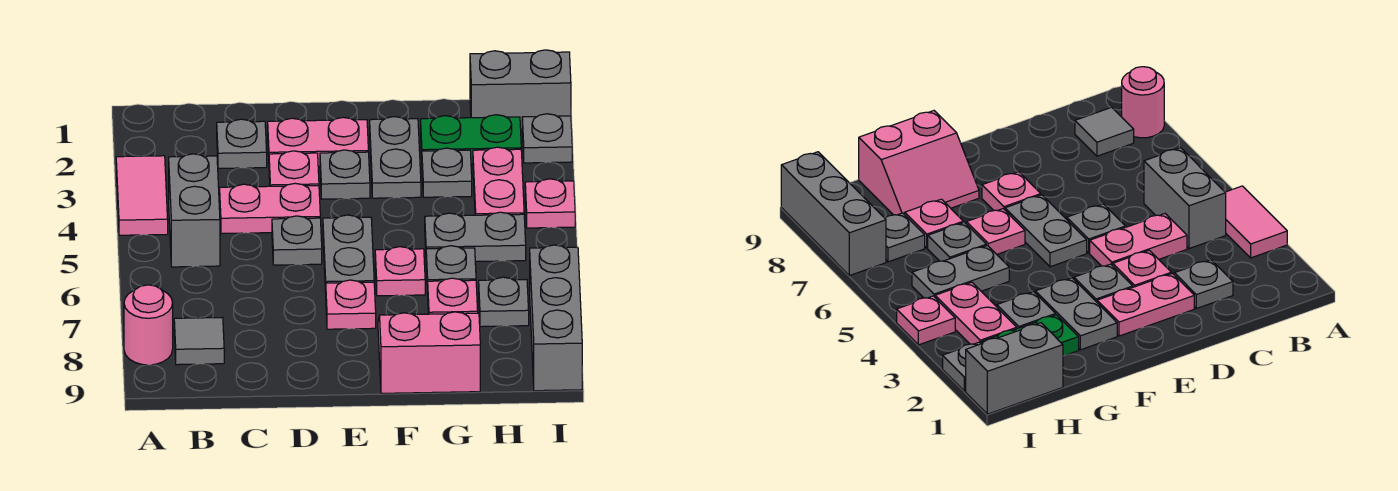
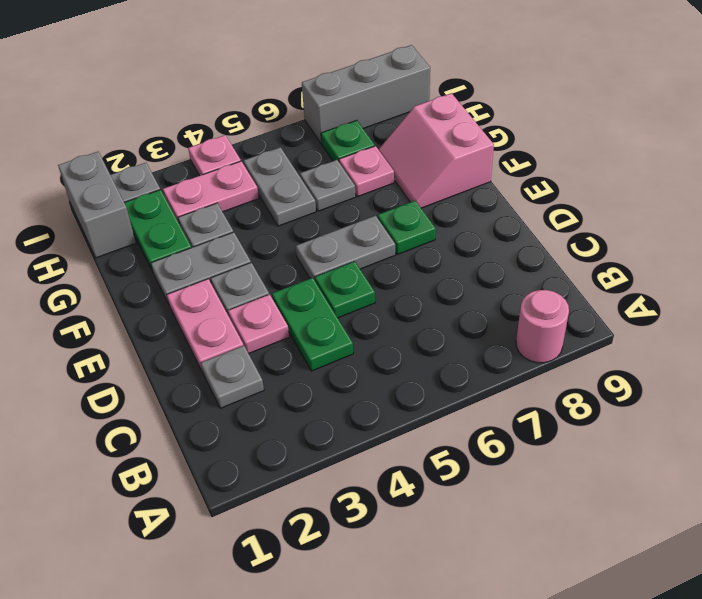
pink 1x2 tile [116,156,168,235] -> none
grey 1x2 brick [169,154,220,267] -> none
grey 1x1 tile [174,317,224,365] -> none
pink 1x2 plate [220,183,320,234] -> green 1x2 plate [272,278,353,371]
grey 1x1 plate [272,216,322,265] -> green 1x1 plate [315,261,375,318]
pink 1x1 plate [326,280,376,329] -> green 1x1 plate [378,201,436,254]
pink 1x1 plate [375,247,425,296] -> none
grey 1x1 plate [479,277,529,327] -> green 1x1 plate [321,120,375,162]

